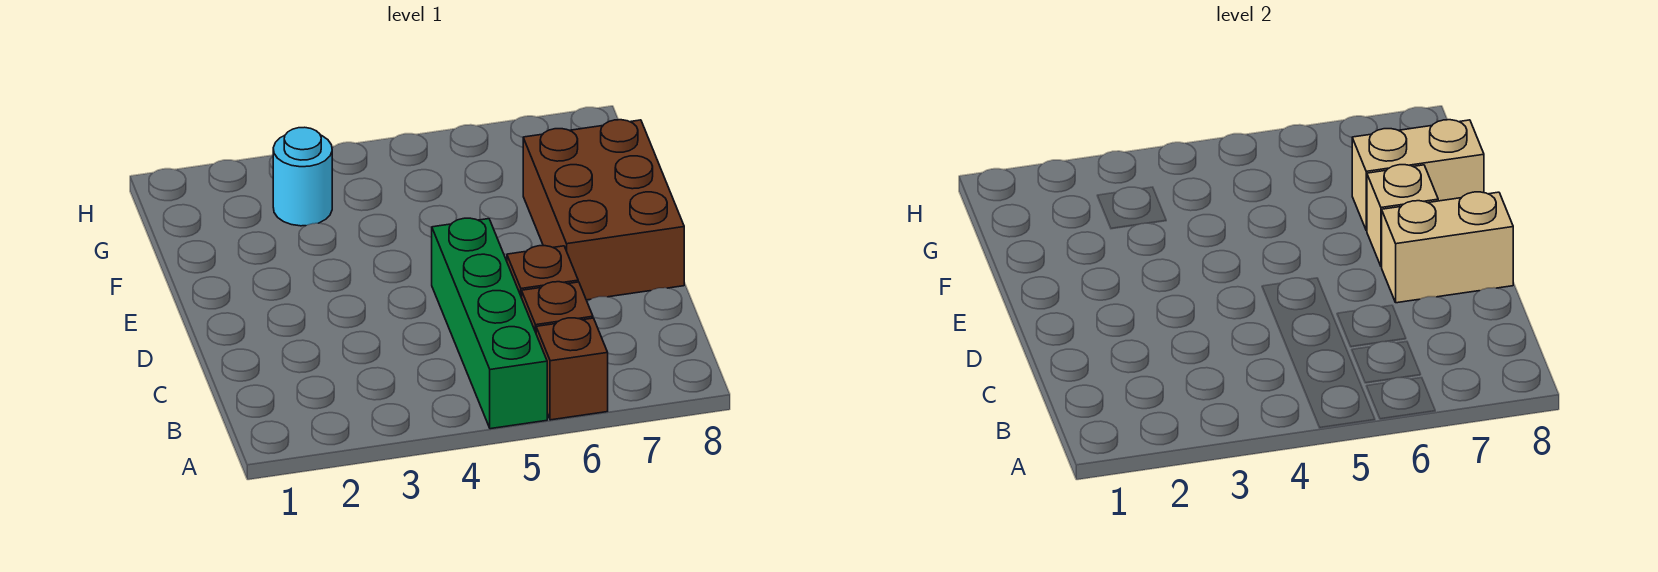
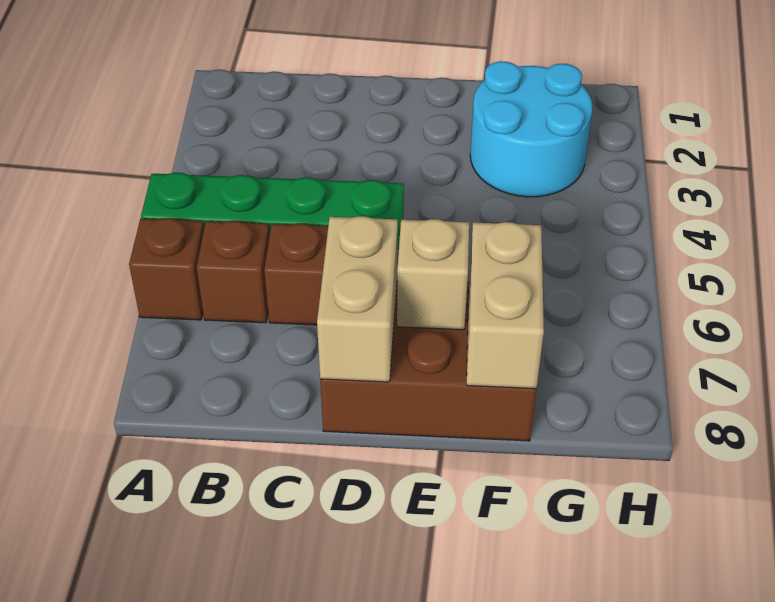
cyan 1x1 round brick [273,127,332,226] -> cyan 2x2 round brick [470,61,592,197]

